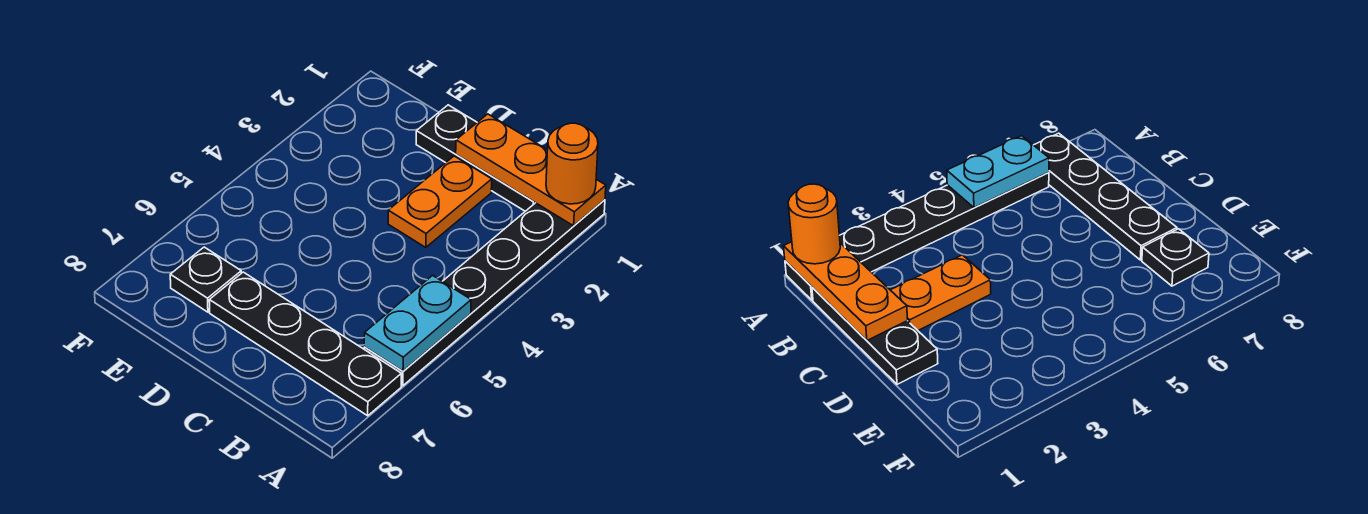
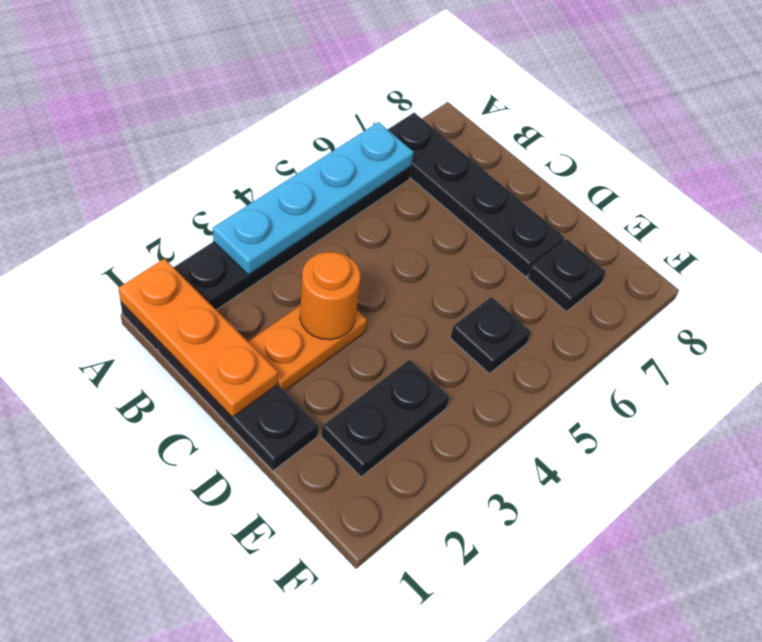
orange 1x1 round brick [546,123,598,204] -> orange 1x1 round brick moved to [300,252,360,340]
cyan 1x2 plate [364,276,471,371] -> cyan 1x4 plate [213,122,414,275]
none -> black 1x2 plate [322,360,449,477]
none -> black 1x1 plate [450,297,531,373]

